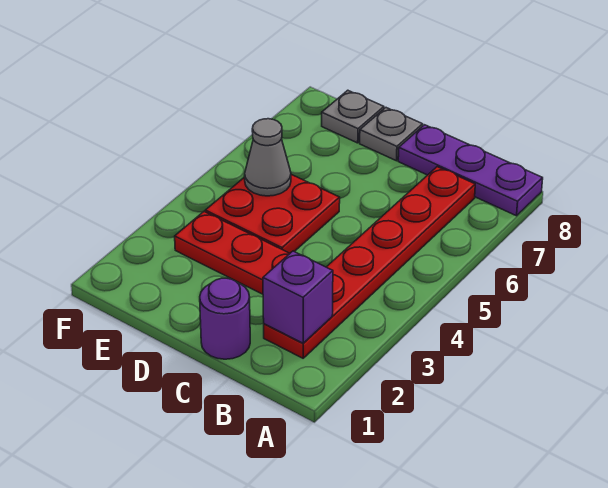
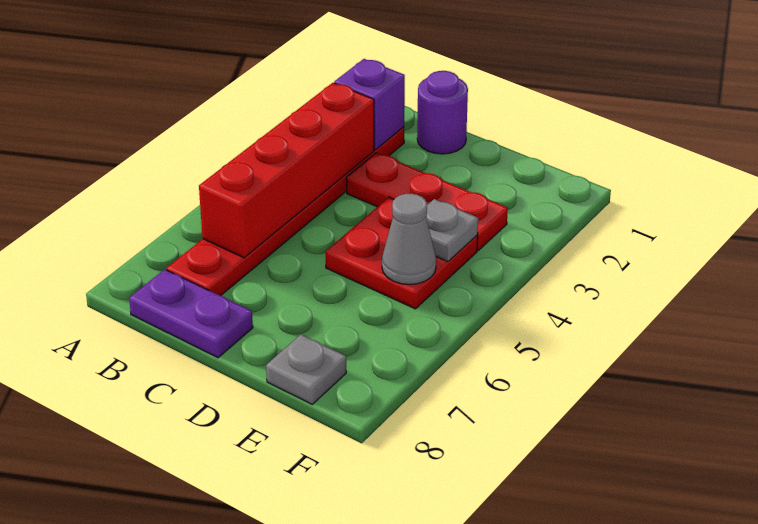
purple 1x3 plate [398,125,543,216] -> purple 1x2 plate [129,269,253,358]
none -> red 1x4 brick [199,83,374,258]
grey 1x1 plate [360,108,423,161] -> grey 1x1 plate moved to [426,199,478,262]

